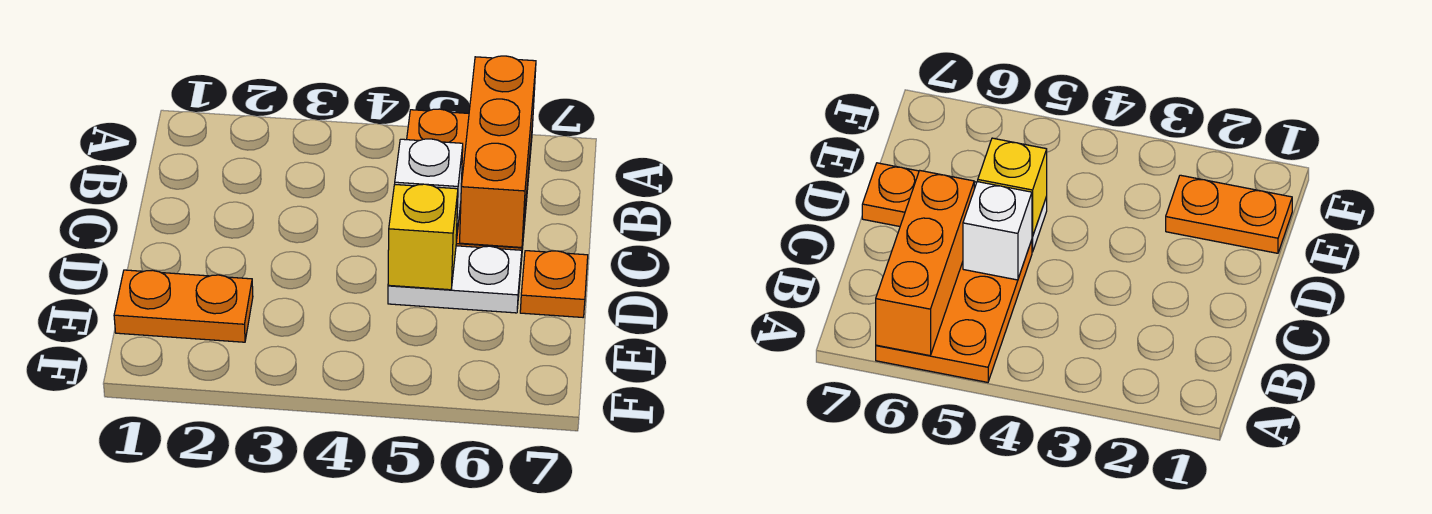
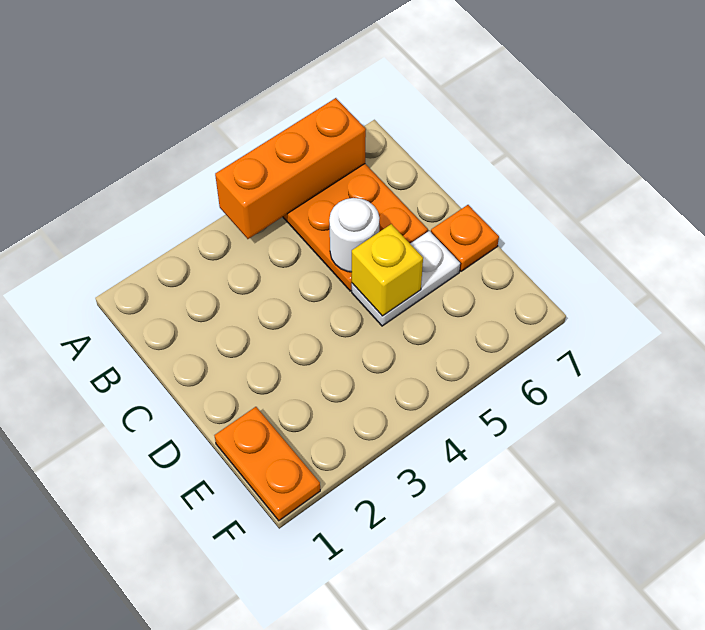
orange 1x3 brick [460,56,536,247] -> orange 1x3 brick turned to [215,98,366,239]
white 1x1 brick [395,139,463,242] -> white 1x1 round brick [329,198,380,272]
orange 1x2 plate [114,270,253,342] -> orange 1x2 plate turned to [215,407,320,521]

